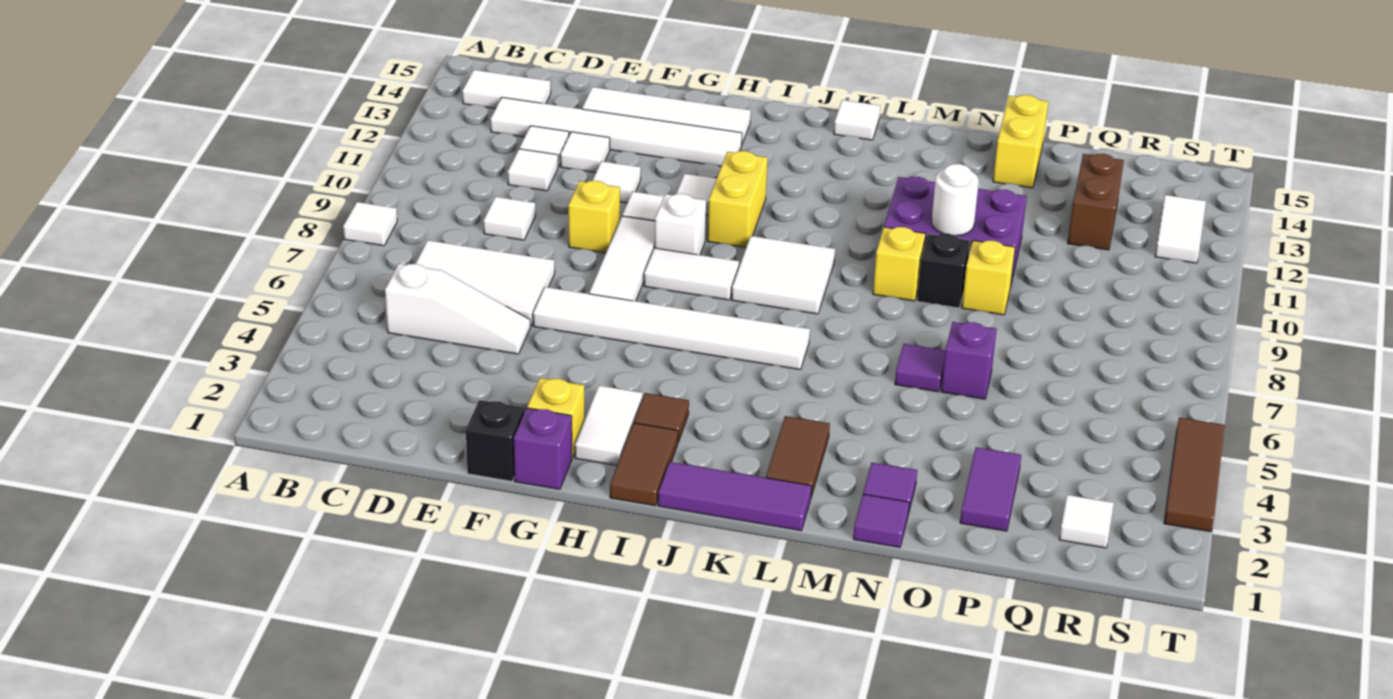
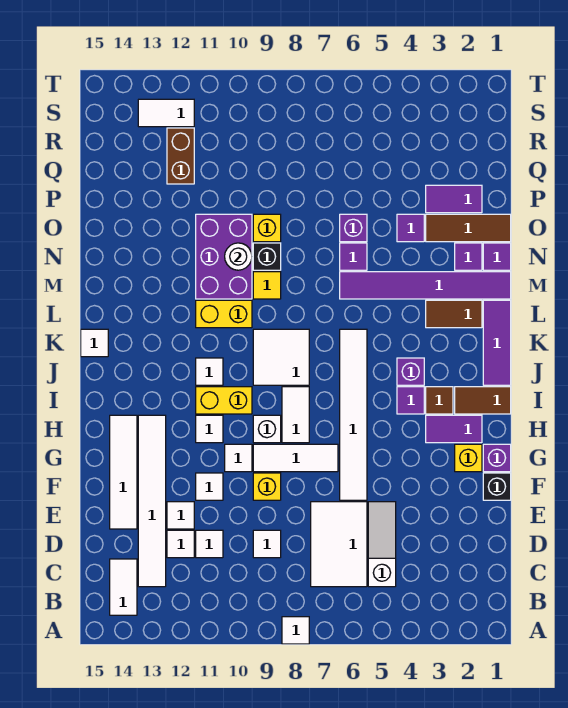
white 1x2 tile [575,386,643,466] -> purple 1x2 tile [426,415,482,443]
none -> purple 1x1 tile [397,387,424,414]
none -> purple 1x1 brick [397,358,424,385]
none -> purple 1x6 tile [340,272,511,299]
yellow 1x1 brick [873,227,926,301] -> yellow 1x1 tile [253,272,281,299]
none -> purple 1x1 tile [397,214,424,242]
yellow 1x2 brick [993,95,1048,188] -> yellow 1x2 brick moved to [196,300,252,328]
brown 1x2 brick [1068,154,1124,250] -> brown 1x2 brick turned to [167,128,194,184]
white 1x1 tile [1059,495,1114,548] -> white 1x1 tile moved to [196,358,223,385]
brown 1x3 tile [1164,418,1225,532] -> brown 1x3 tile moved to [426,214,511,242]

